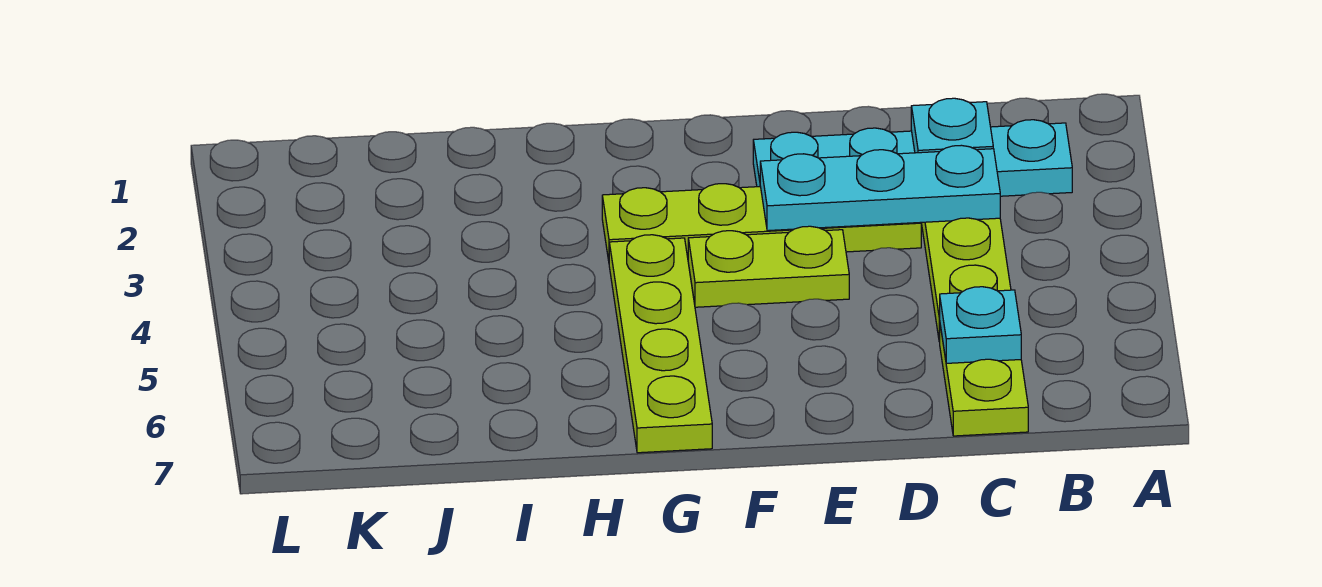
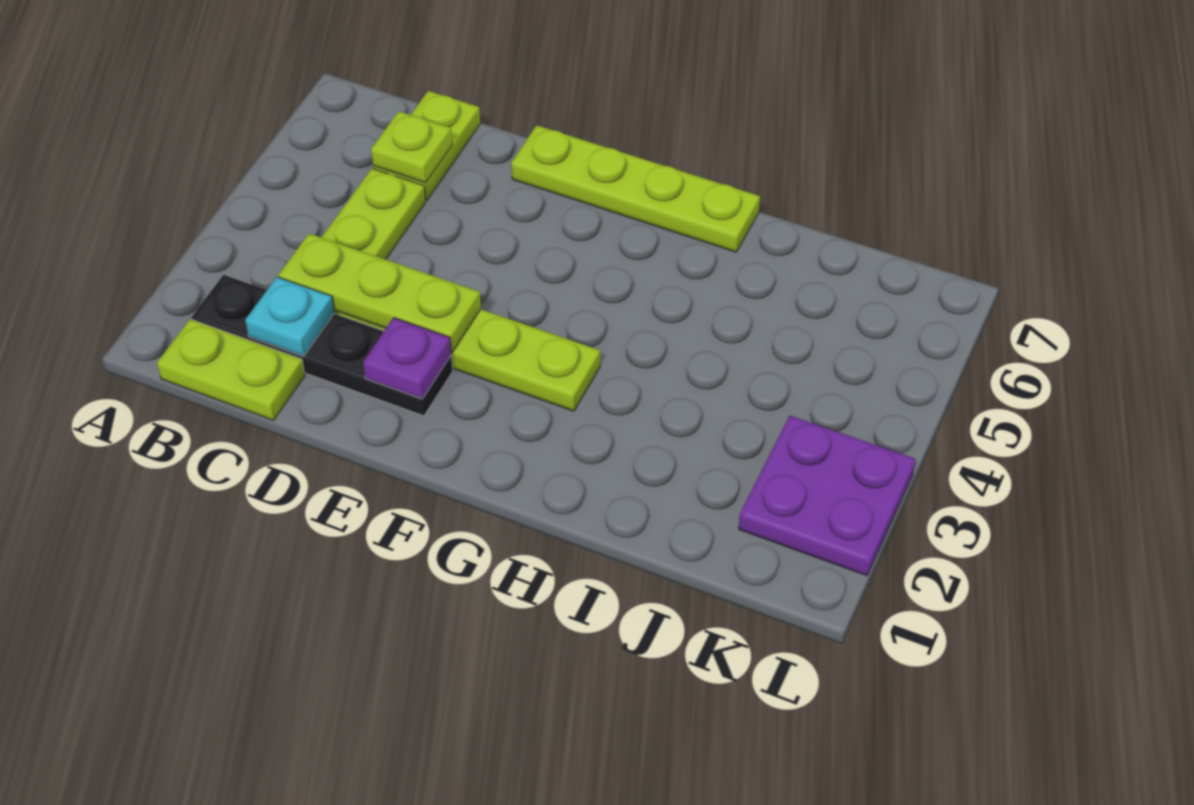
cyan 1x4 plate [753,120,1072,196] -> black 1x4 plate [192,275,453,416]
cyan 1x3 plate [760,145,1000,231] -> lime 1x3 plate [278,234,481,352]
cyan 1x1 plate [940,287,1021,363] -> lime 1x1 plate [371,111,452,183]
none -> purple 1x1 plate [363,318,451,399]
lime 1x2 plate [688,226,849,307] -> lime 1x2 plate moved to [157,319,305,420]
lime 1x4 plate [609,235,712,453] -> lime 1x4 plate turned to [511,125,760,252]
none -> purple 2x2 plate [739,416,916,576]

